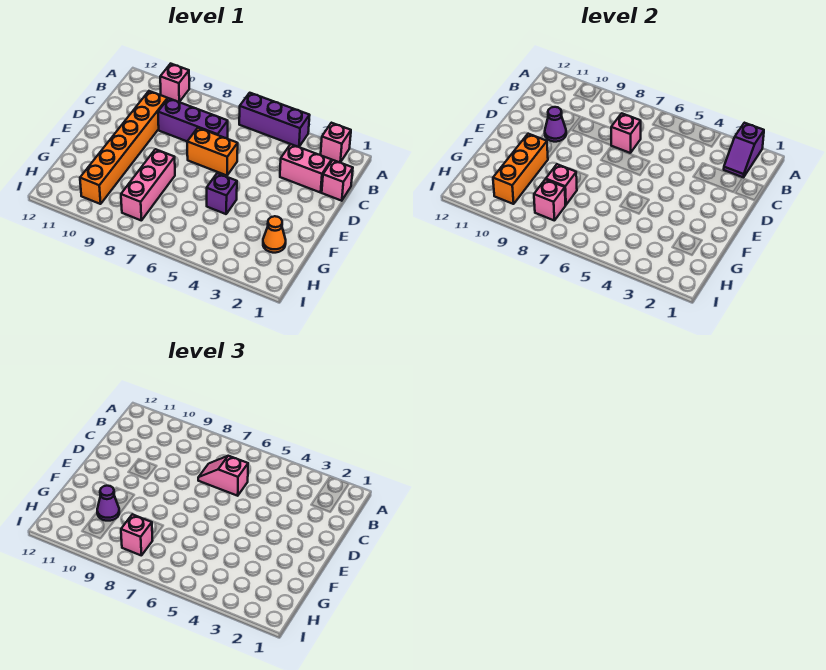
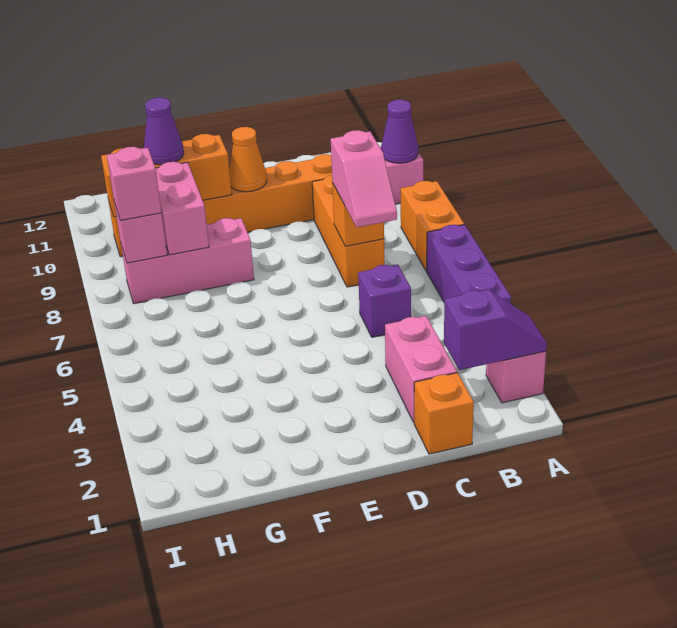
purple 1x2 slope [724,123,764,177] -> purple 1x2 slope turned to [444,290,547,370]
pink 1x1 brick [322,160,353,201] -> orange 1x1 brick [414,373,474,454]
pink 1x2 slope [198,456,248,496] -> pink 1x2 slope turned to [331,130,397,227]
purple 1x3 brick [158,98,228,141] -> orange 1x3 brick [312,175,385,287]
pink 1x1 brick [611,113,641,153] -> orange 1x1 brick [332,183,384,246]
orange 1x2 brick [187,128,238,175] -> orange 1x2 brick moved to [401,181,464,271]
purple 1x1 cone [545,107,566,142] -> purple 1x1 cone moved to [381,100,418,163]
purple 1x1 brick [207,173,237,214] -> purple 1x1 brick moved to [358,264,411,337]
orange 1x1 cone [263,216,286,253] -> orange 1x1 cone moved to [229,127,267,192]
pink 1x1 brick [546,164,577,205] -> pink 1x2 brick [155,162,209,255]

